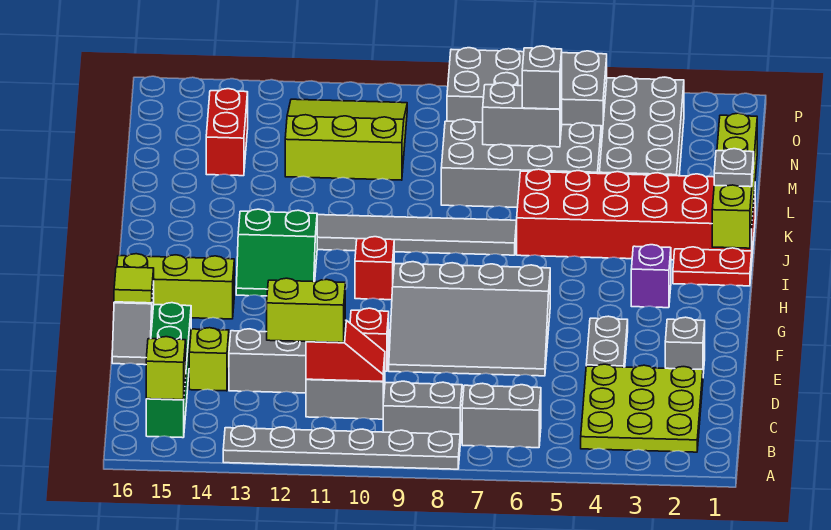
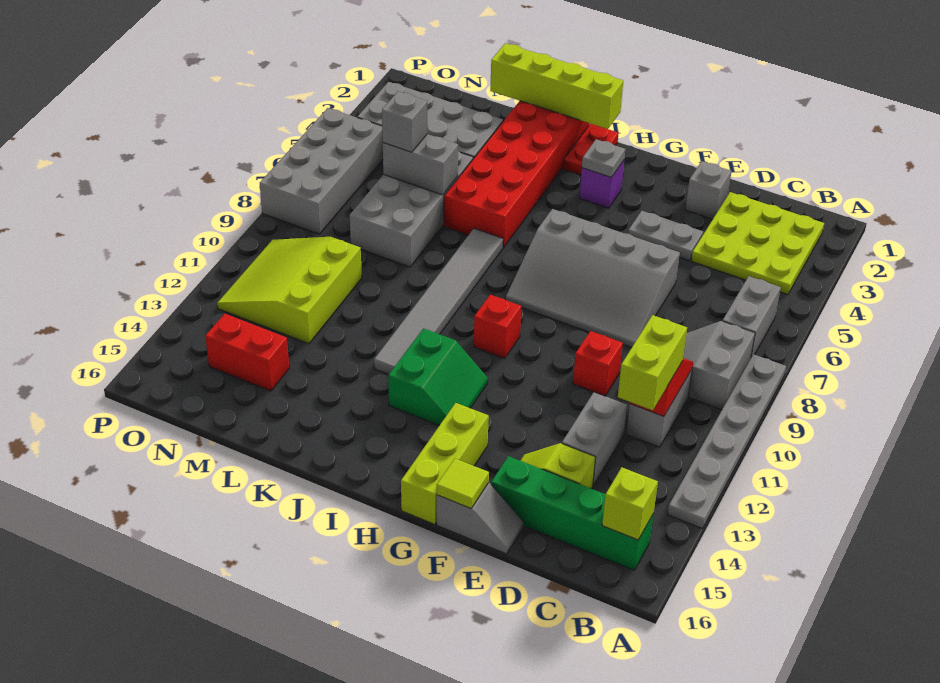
grey 3x4 slope [389,262,550,376] -> grey 3x4 slope turned to [506,209,680,348]
grey 1x1 plate [714,149,754,187] -> grey 1x1 plate moved to [582,139,625,177]
grey 1x2 brick [483,83,562,147] -> grey 1x2 brick turned to [383,134,458,195]

